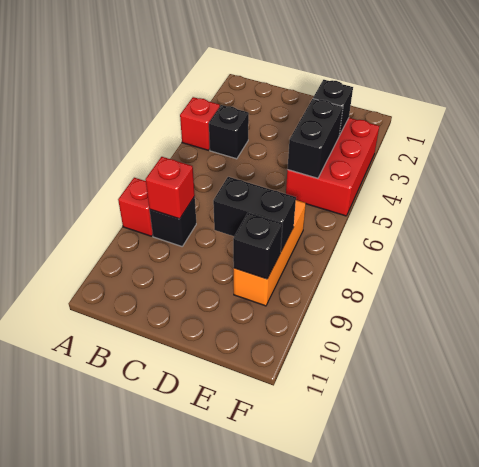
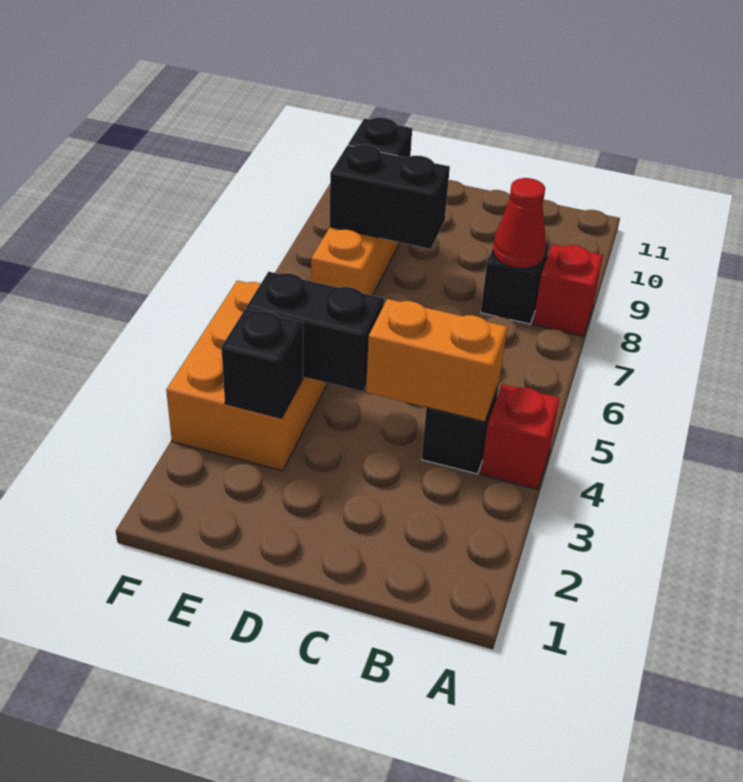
none -> orange 1x2 brick [366,299,507,422]
red 1x1 brick [145,157,195,219] -> red 1x1 cone [493,178,546,268]
red 2x3 brick [286,118,380,216] -> orange 2x3 brick [166,280,328,471]
black 1x2 brick [288,99,343,178] -> black 1x2 brick turned to [246,272,384,392]

